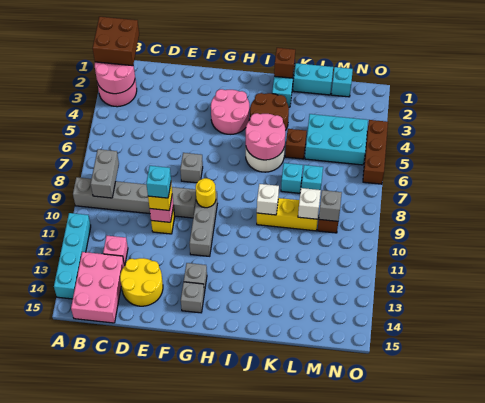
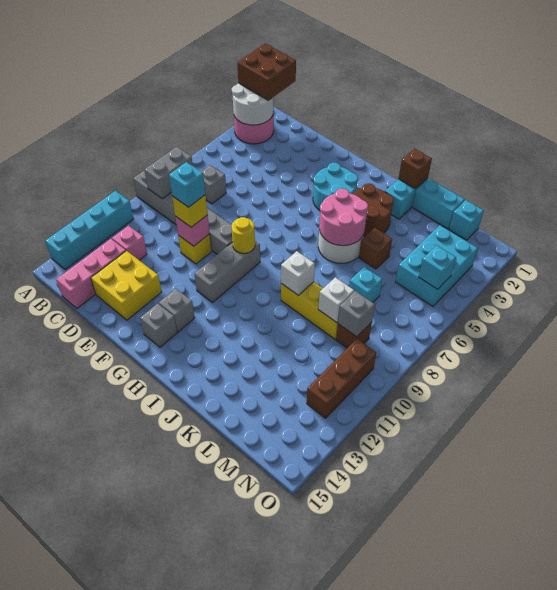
pink 2x2 round brick [95,62,135,94] -> white 2x2 round brick [232,83,274,125]
pink 2x3 brick [71,252,124,323] -> pink 1x3 brick [56,239,126,308]
yellow 2x2 round brick [120,258,163,306] -> yellow 2x2 brick [91,251,162,320]
grey 1x1 brick [180,153,203,183] -> grey 1x1 brick moved to [201,165,226,204]
pink 2x2 round brick [211,89,249,134] -> cyan 2x2 round brick [313,163,358,211]
cyan 1x1 brick [281,163,303,193] -> cyan 1x1 brick moved to [419,245,456,289]
cyan 2x3 brick [305,114,368,165] -> cyan 2x3 brick turned to [396,225,478,306]
brown 1x3 brick [363,120,388,184] -> brown 1x3 brick moved to [307,339,376,418]

